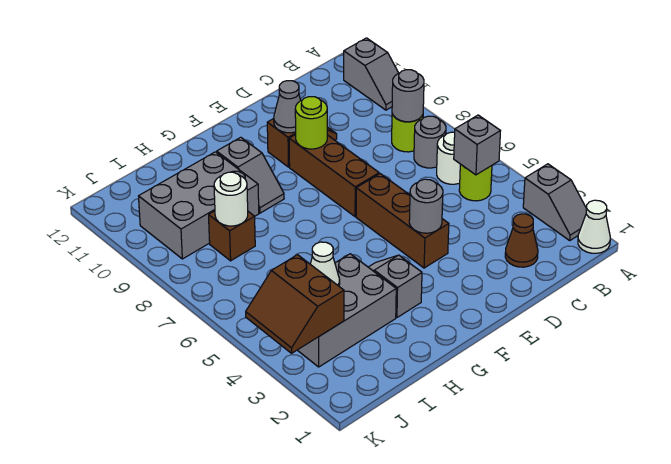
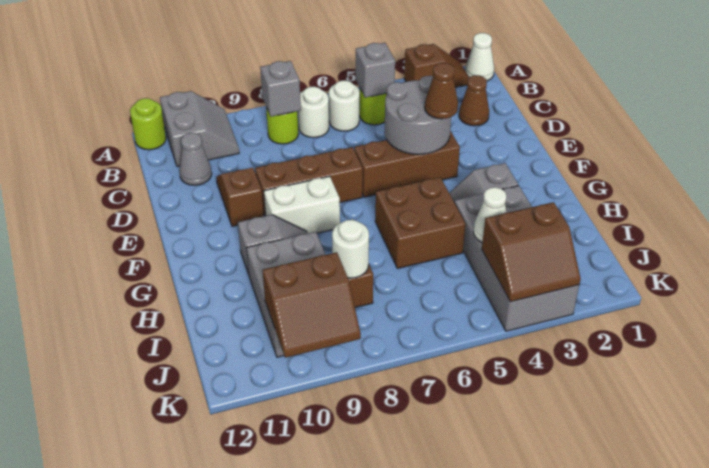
grey 1x2 slope [523,164,586,241] -> brown 1x2 slope [404,44,469,88]
grey 1x2 slope [344,38,398,110] -> grey 2x2 slope [160,91,239,166]
grey 1x1 round brick [414,116,446,168] -> white 1x1 round brick [298,87,329,138]
grey 1x1 round brick [392,70,424,122] -> grey 1x1 brick [260,61,301,117]
grey 1x1 round brick [409,179,443,233] -> grey 2x2 round brick [384,76,451,154]
none -> brown 1x1 cone [425,63,458,119]
lime 1x1 round brick [295,97,327,149] -> lime 1x1 round brick moved to [130,98,166,150]
grey 1x1 cone [274,81,301,133] -> grey 1x1 cone moved to [179,133,212,185]
none -> white 1x2 brick [264,176,340,233]
none -> brown 2x2 brick [375,177,466,269]
grey 2x3 brick [298,254,396,367] -> grey 2x4 brick [455,186,579,331]
none -> brown 2x2 slope [263,252,361,358]

